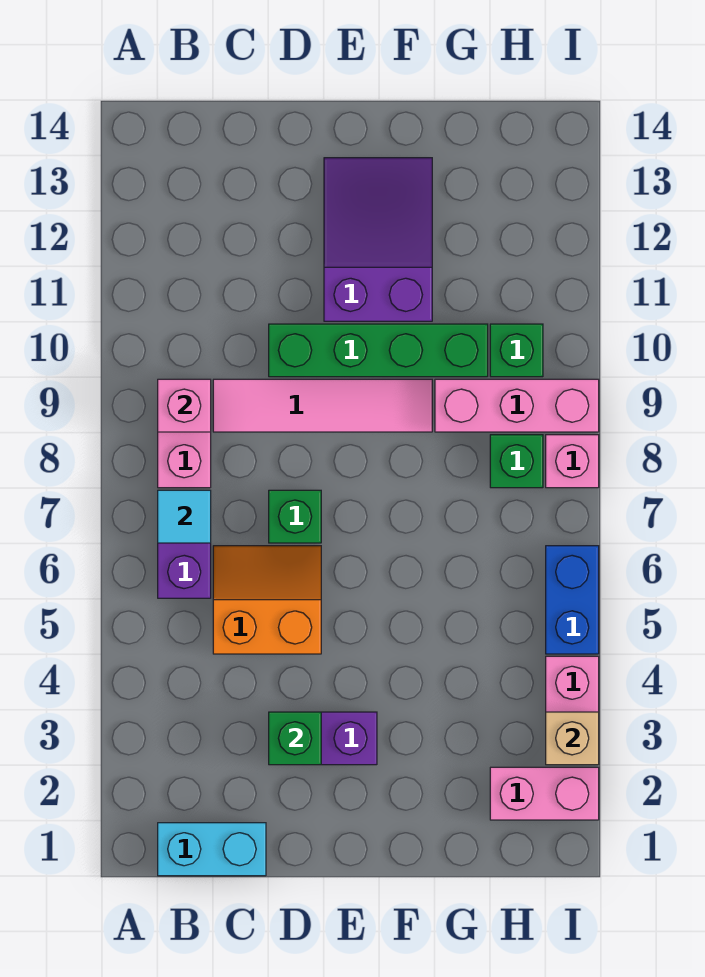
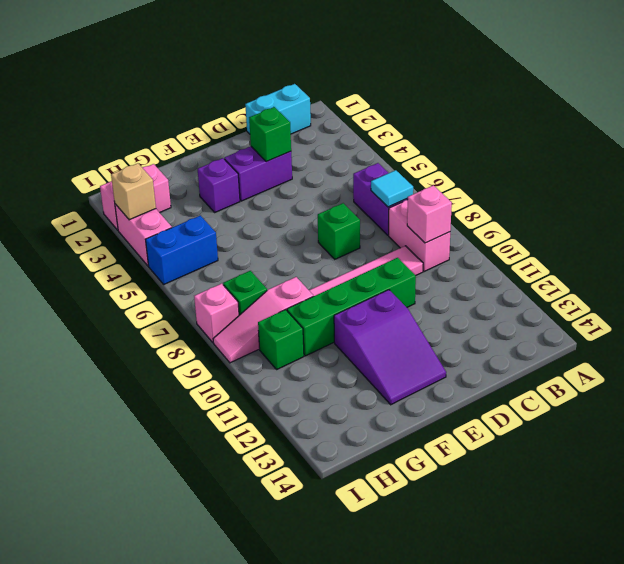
orange 2x2 slope [213,546,321,654] -> none
none -> purple 1x1 brick [198,158,240,212]
pink 1x3 brick [435,379,599,432] -> pink 1x3 slope [213,277,313,363]
blue 1x2 brick [546,546,599,654] -> blue 1x2 brick turned to [146,216,218,284]

